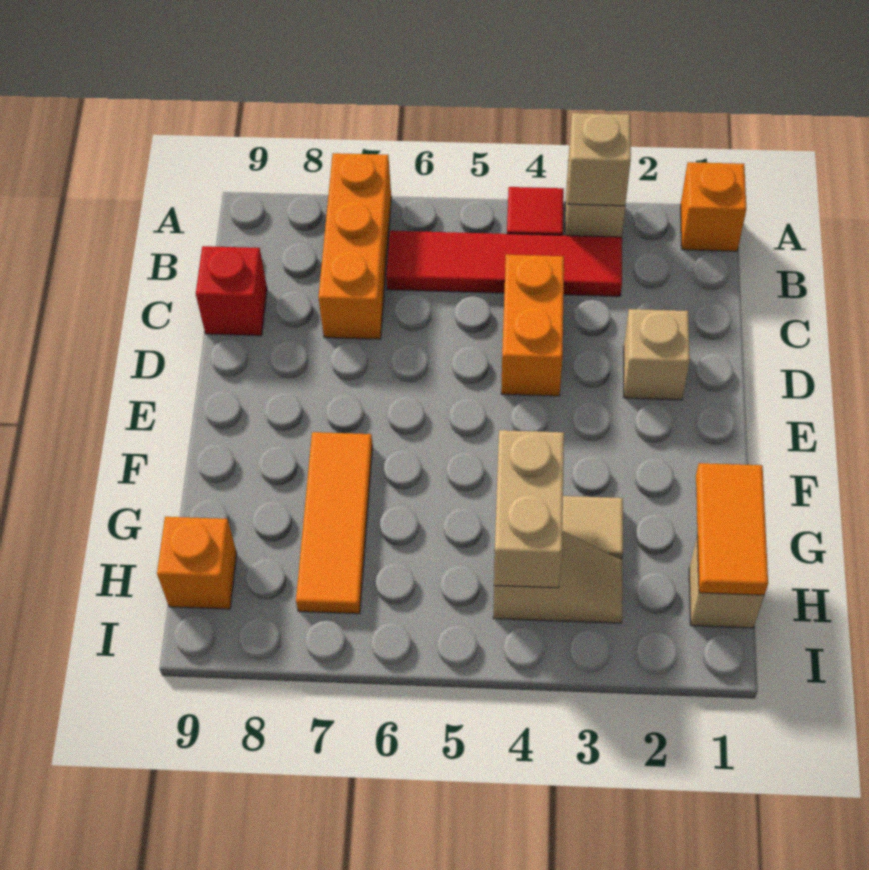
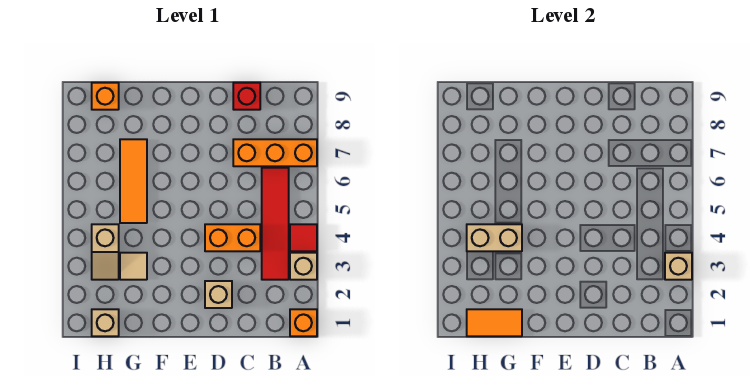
orange 1x3 tile [296,432,373,614] -> orange 1x3 tile turned to [120,139,147,223]

